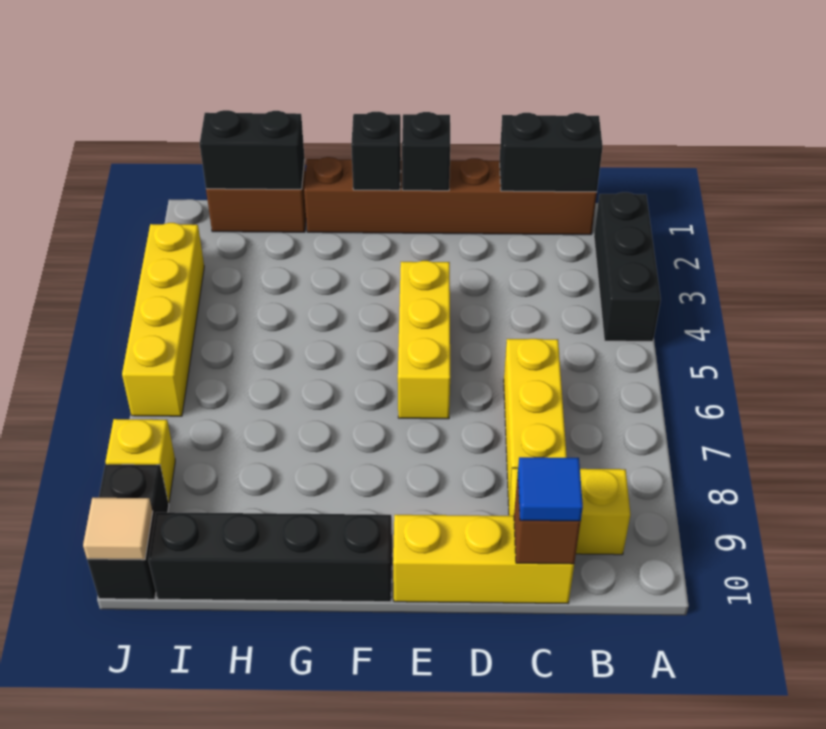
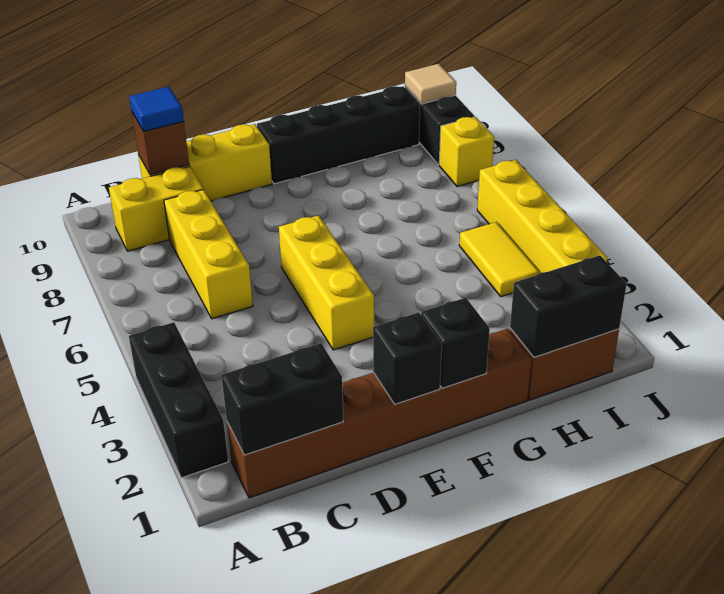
none -> yellow 1x2 tile [459,222,540,297]

